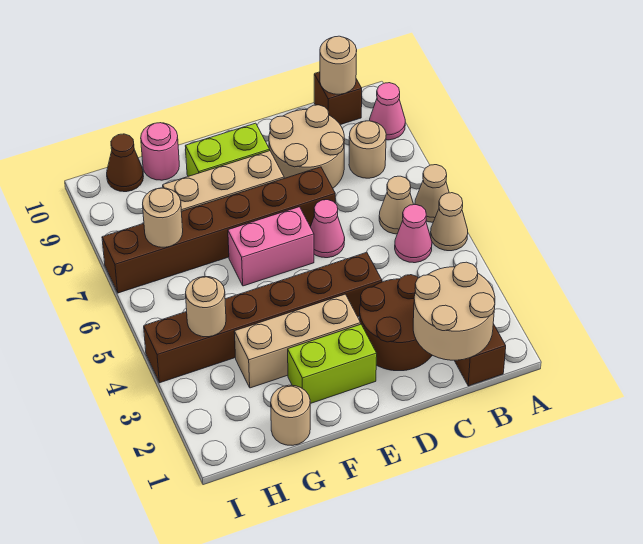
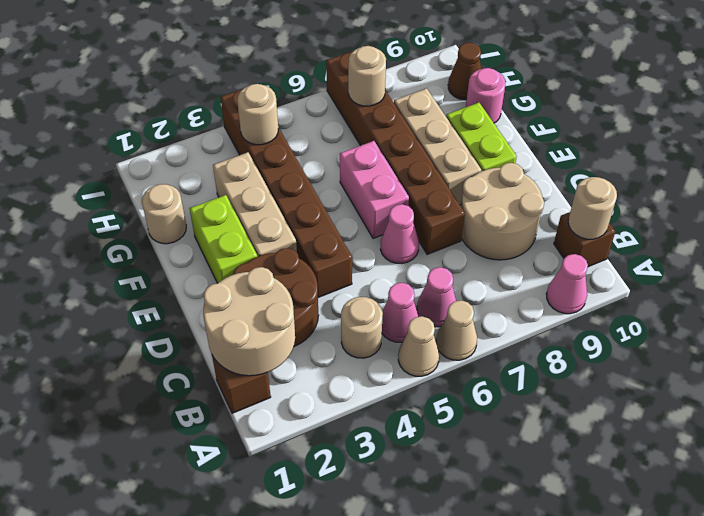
tan 1x1 cone [379,176,414,234] -> pink 1x1 cone [417,267,456,327]
tan 1x1 round brick [349,121,386,178] -> tan 1x1 round brick moved to [341,297,383,358]

